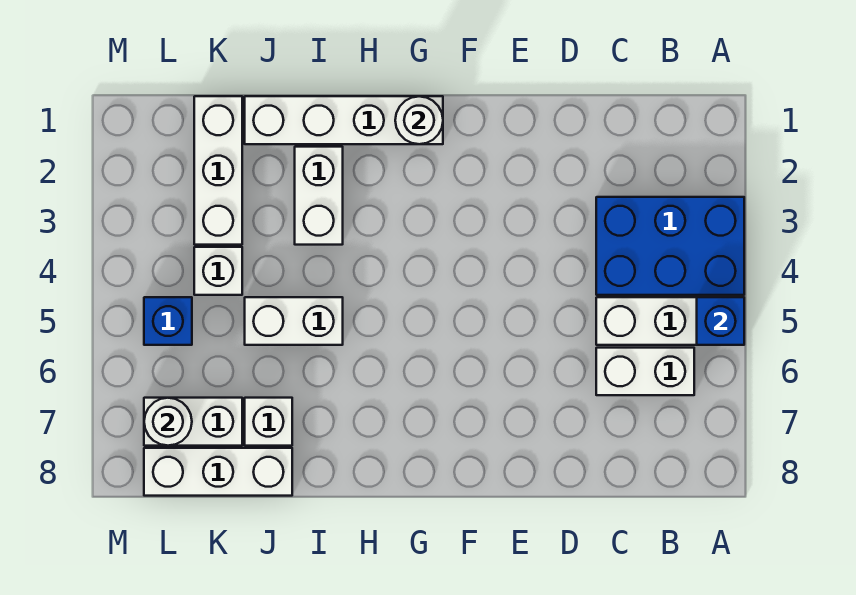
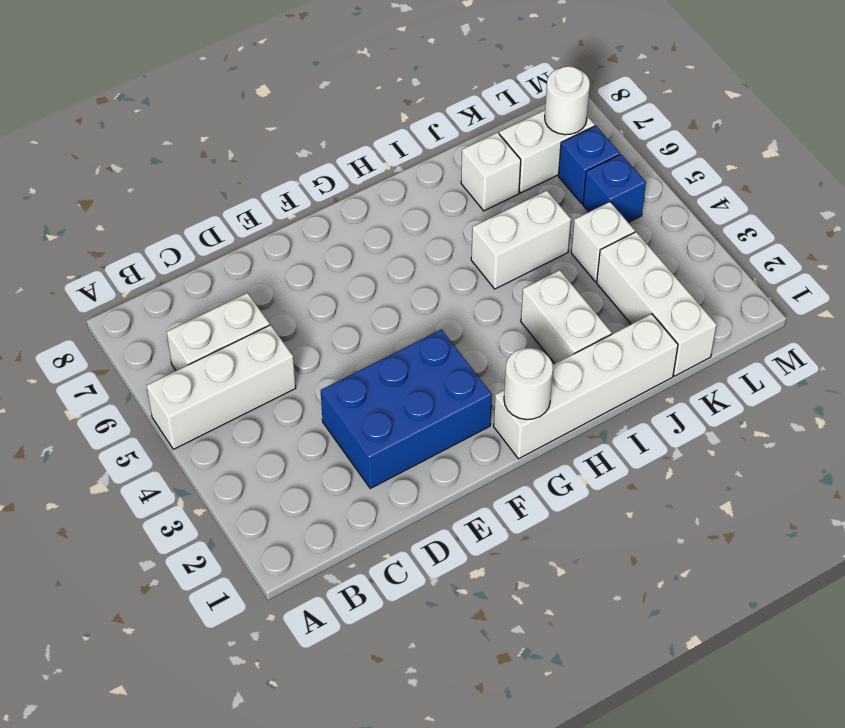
blue 2x3 brick [596,197,744,295] -> blue 2x3 brick moved to [321,329,492,488]
blue 1x1 brick [697,297,744,345] -> blue 1x1 brick moved to [558,126,620,204]
white 1x3 brick [144,448,292,496] -> none

